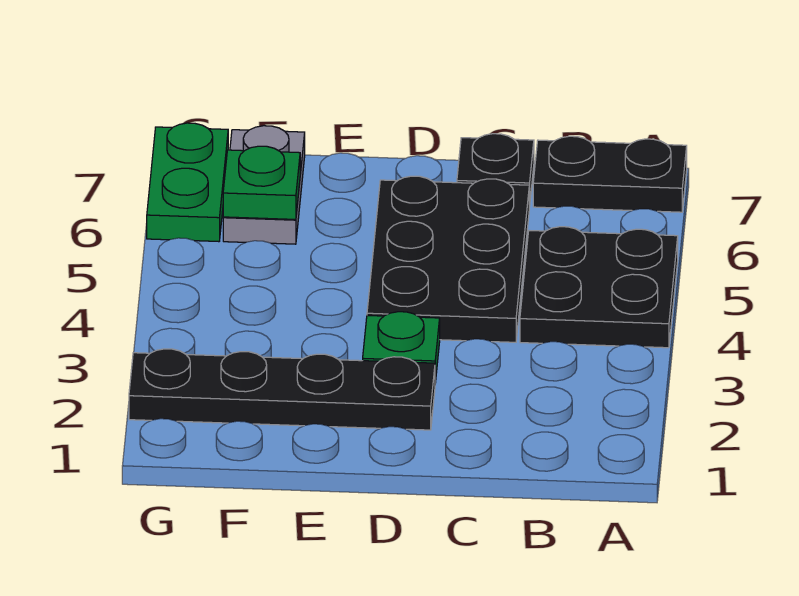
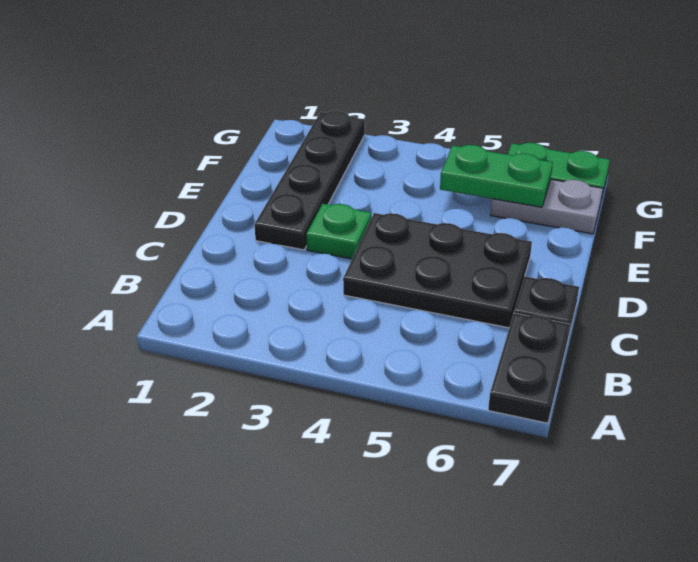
black 2x2 plate [520,227,678,348] -> none
green 1x1 plate [223,146,300,219] -> green 1x2 plate [440,145,553,207]

